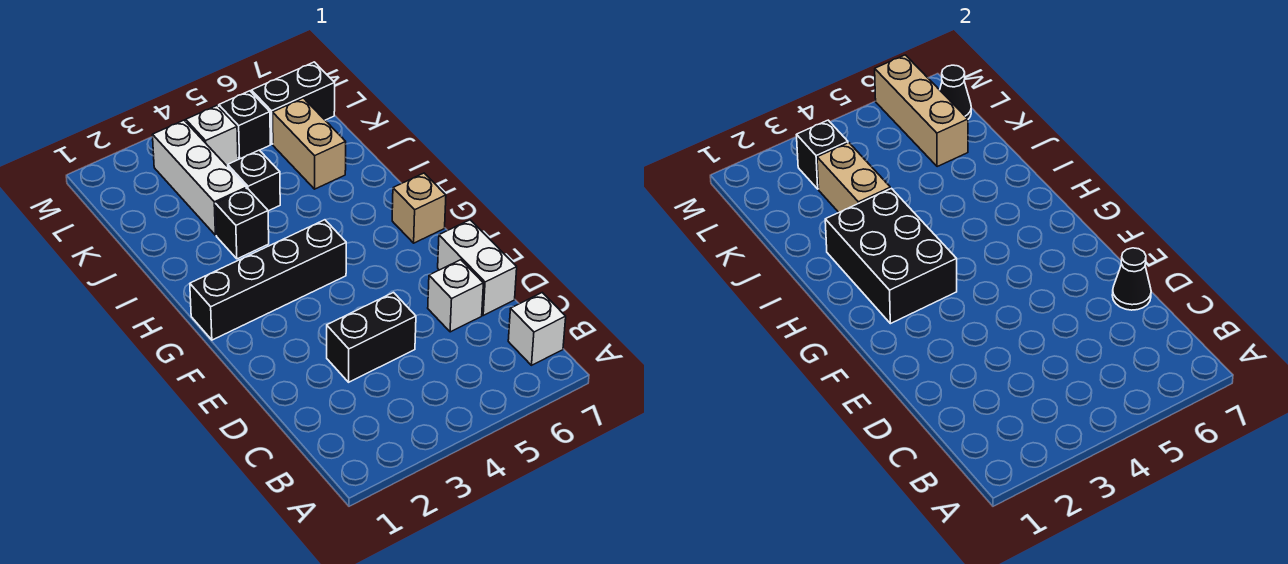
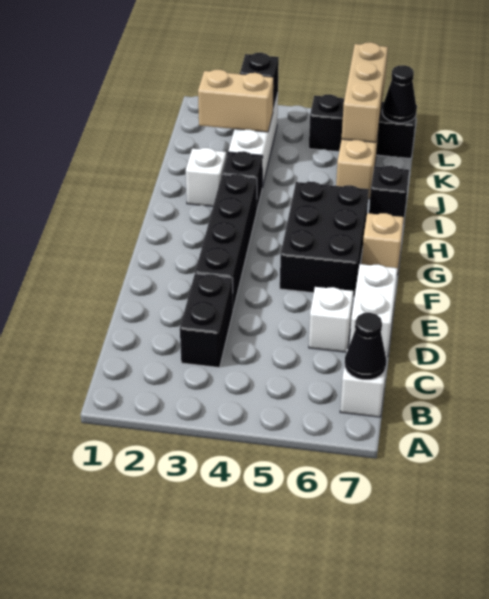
black 1x2 brick [327,293,416,382] -> black 1x2 brick turned to [180,274,233,367]
black 1x1 cone [1112,248,1151,310] -> black 1x1 cone moved to [345,313,386,380]
black 1x4 brick [190,220,346,340] -> black 1x4 brick turned to [195,174,257,310]
black 2x3 brick [825,188,957,324] -> black 2x3 brick moved to [280,182,369,297]
tan 1x2 brick [817,143,890,212] -> tan 1x2 brick turned to [198,70,274,132]
black 1x1 brick [227,150,280,211] -> black 1x1 brick moved to [369,166,409,224]
white 1x1 brick [186,106,238,165] -> white 1x1 brick moved to [186,148,226,207]

